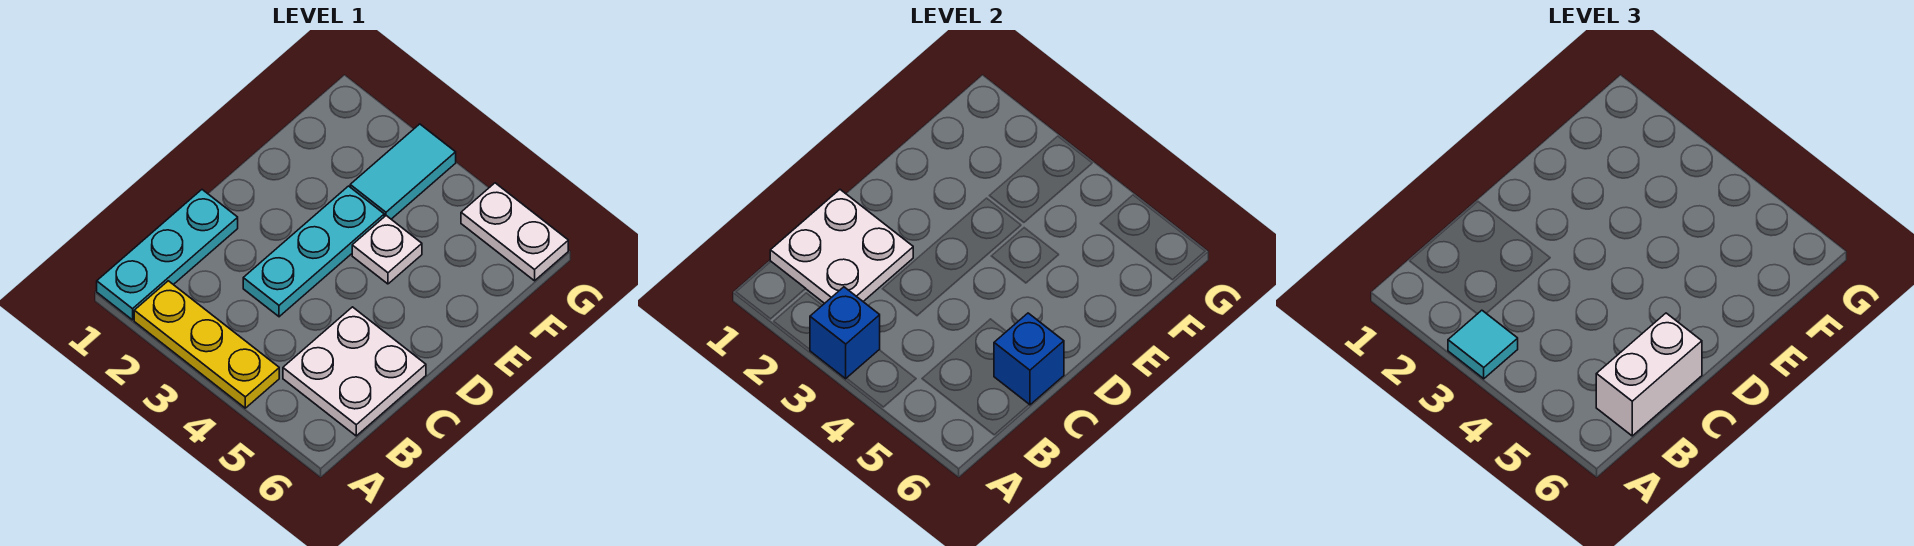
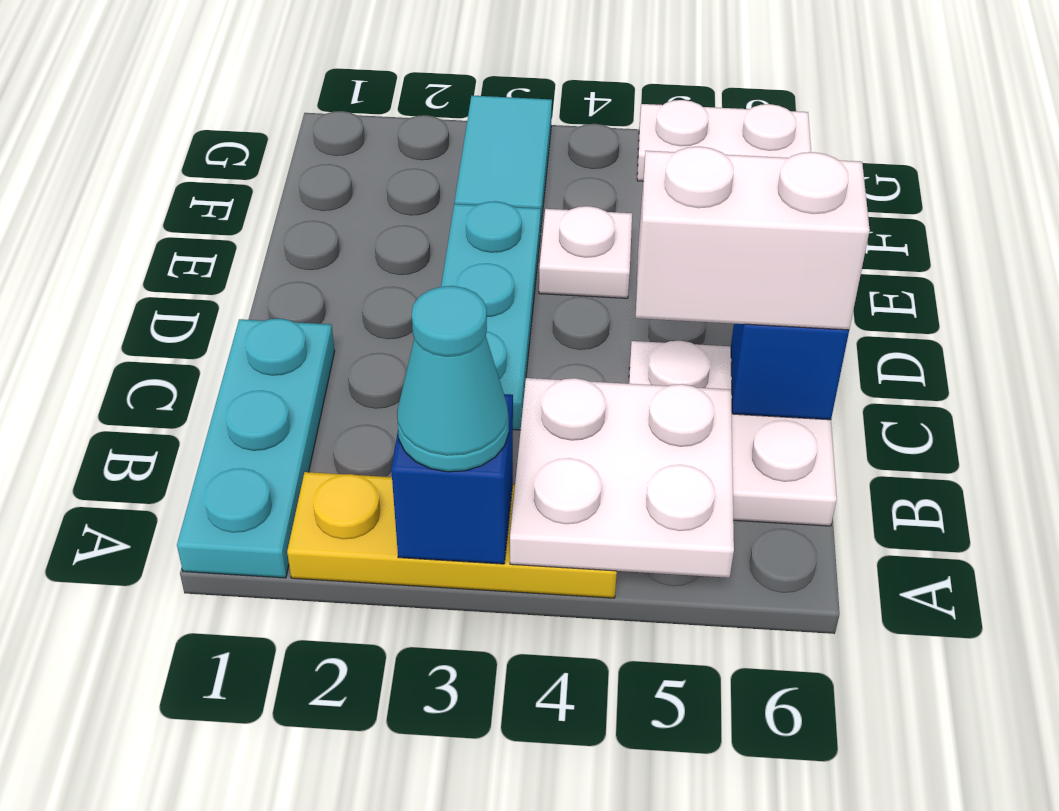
cyan 1x1 tile [1448,310,1518,379] -> cyan 1x1 cone [397,286,509,472]
white 2x2 plate [770,190,913,303] -> white 2x2 plate moved to [510,378,734,578]
white 1x2 brick [1596,313,1702,436] -> white 1x2 brick turned to [636,147,870,330]

